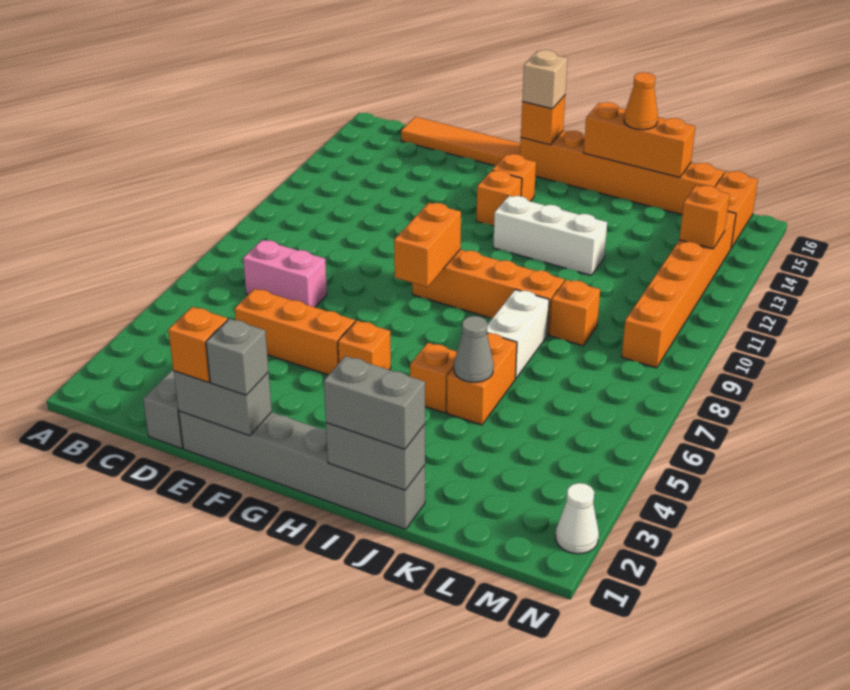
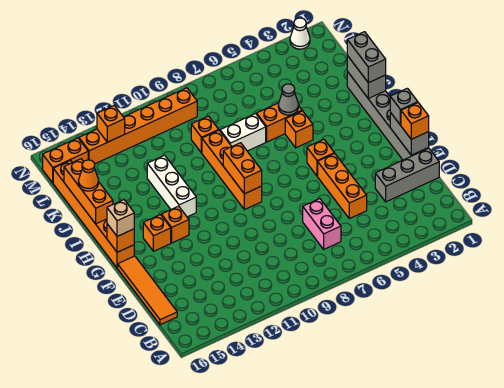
orange 1x2 brick [394,203,461,287] -> orange 1x2 brick turned to [223,143,262,194]

